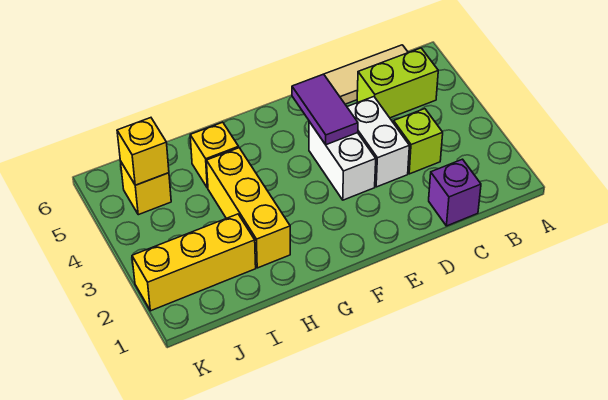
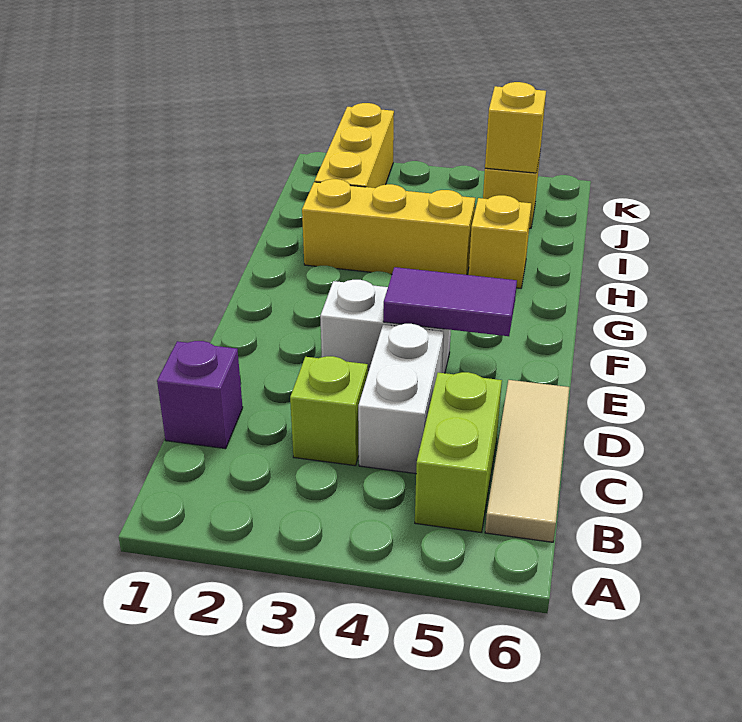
white 1x2 brick [347,97,409,187] -> white 1x2 brick turned to [358,324,444,474]

